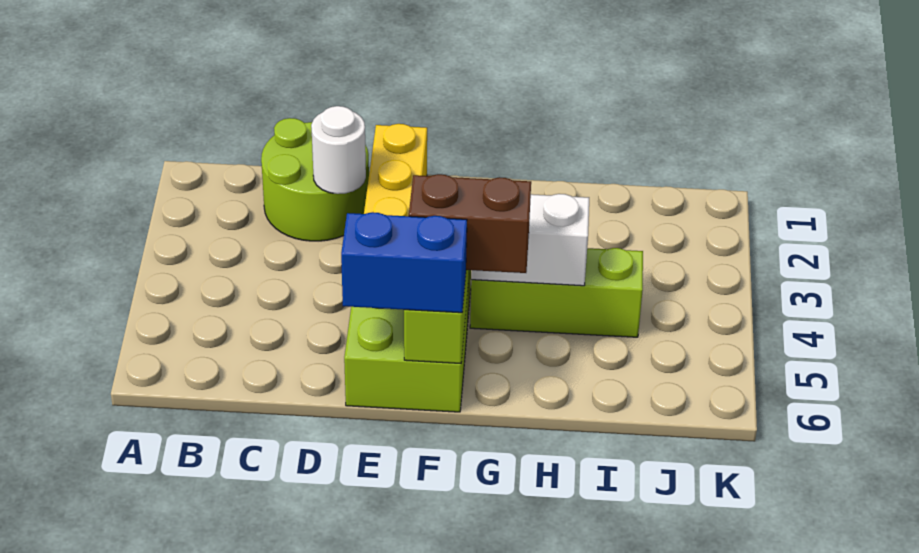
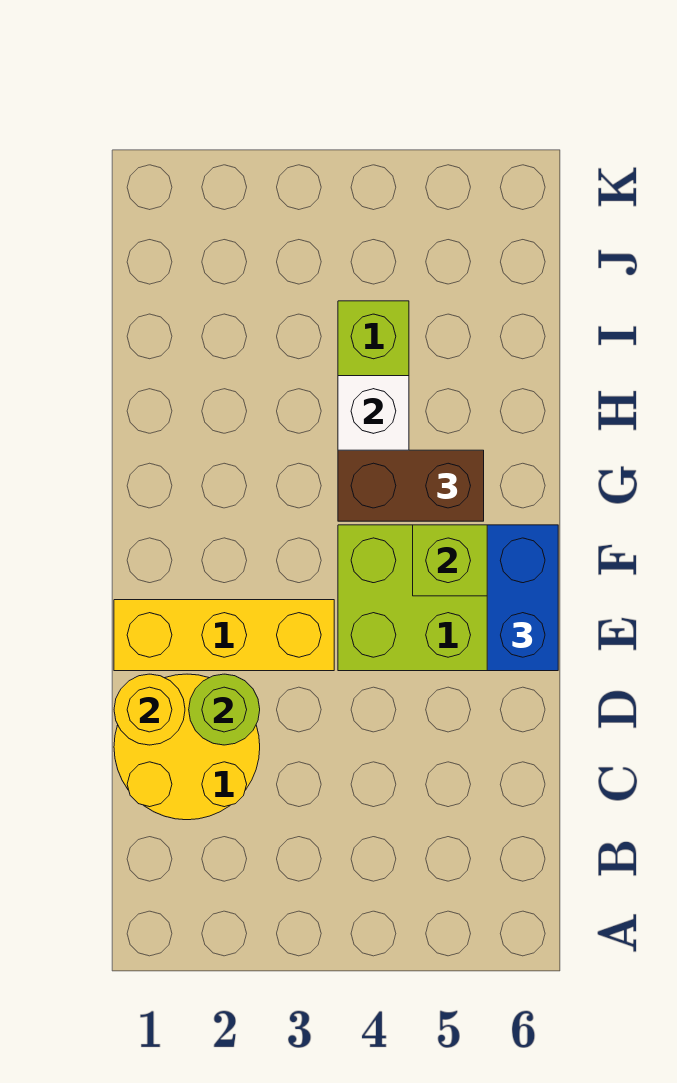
lime 2x2 round brick [261,118,369,241] -> yellow 2x2 round brick [114,674,260,820]
none -> yellow 1x1 round brick [114,674,185,745]
white 1x1 round brick [311,106,366,194] -> lime 1x1 round brick [189,674,260,745]
brown 1x2 brick [409,174,531,273] -> brown 1x2 brick turned to [338,450,484,521]

